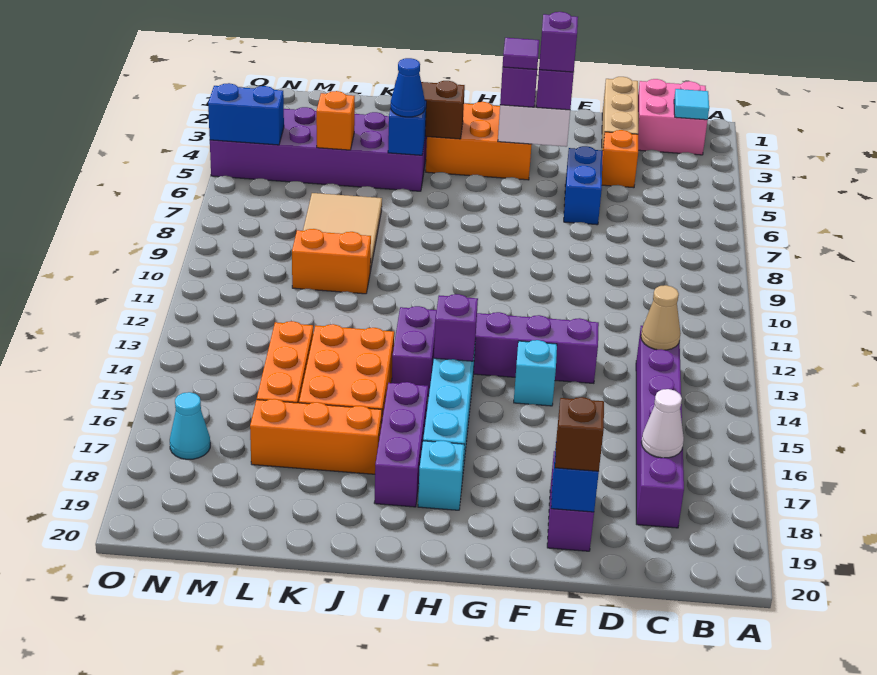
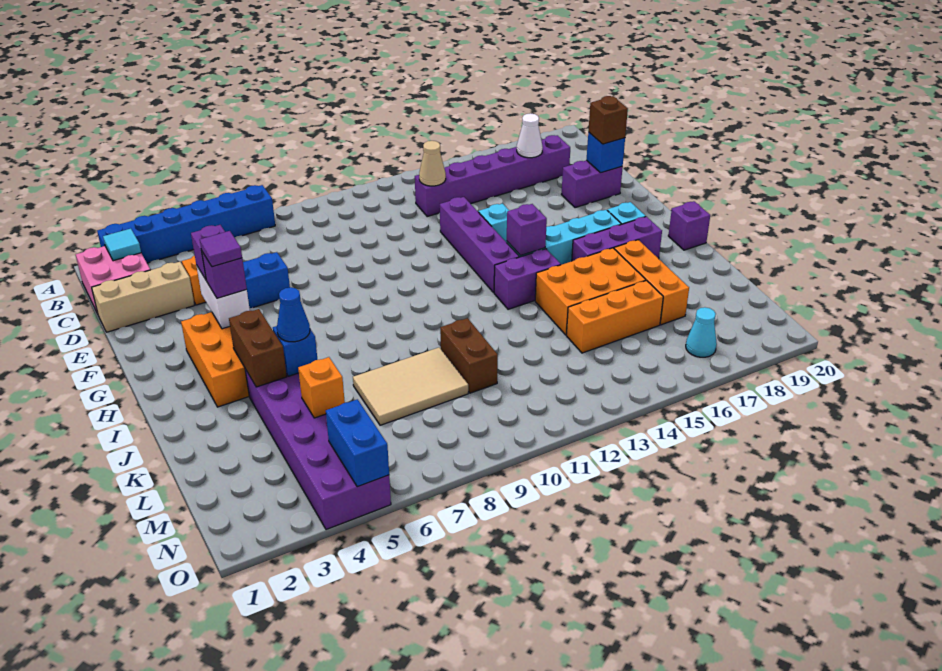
none -> blue 1x6 brick [97,185,275,263]
purple 1x1 brick [539,12,578,72] -> purple 1x1 brick moved to [668,201,710,250]
orange 1x2 brick [292,229,371,294] -> brown 1x2 brick [440,318,498,393]

